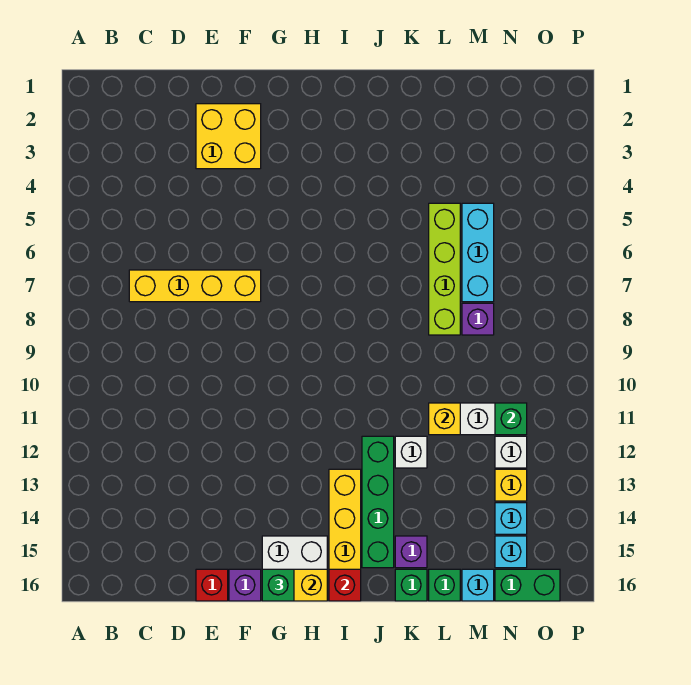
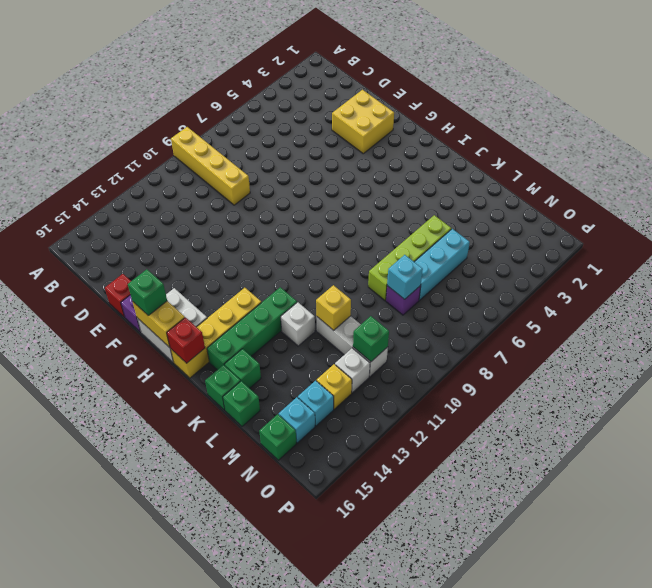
yellow 1x4 brick [129,270,261,302] -> yellow 1x4 brick moved to [171,127,250,205]
purple 1x1 brick [395,536,427,568] -> green 1x1 brick [224,349,261,388]
cyan 1x1 brick [462,569,494,601] -> cyan 1x1 brick moved to [387,255,423,299]
green 1x2 brick [495,569,560,601] -> green 1x1 brick [259,414,296,460]

